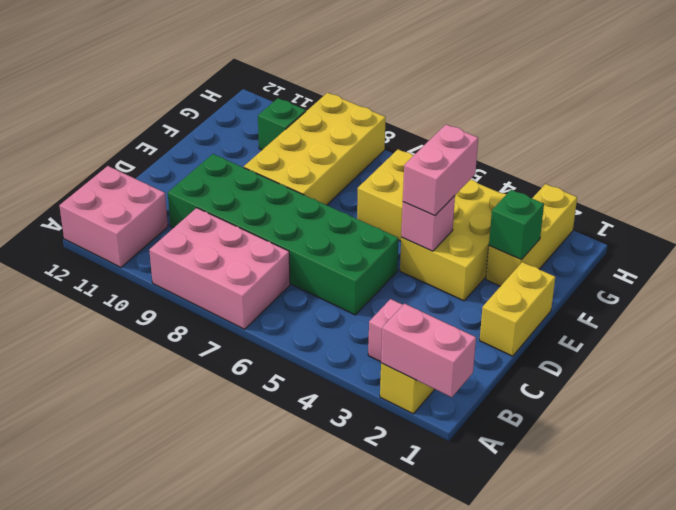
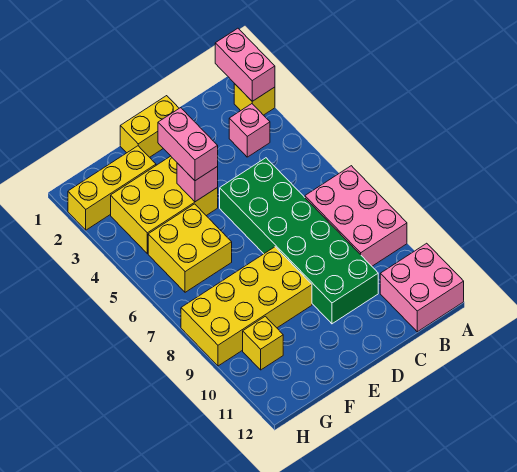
pink 1x2 brick [403,124,478,216] -> pink 1x2 brick turned to [158,108,218,181]
green 1x1 brick [489,190,544,260] -> none
green 1x1 brick [258,98,306,150] -> yellow 1x1 brick [243,316,283,370]

